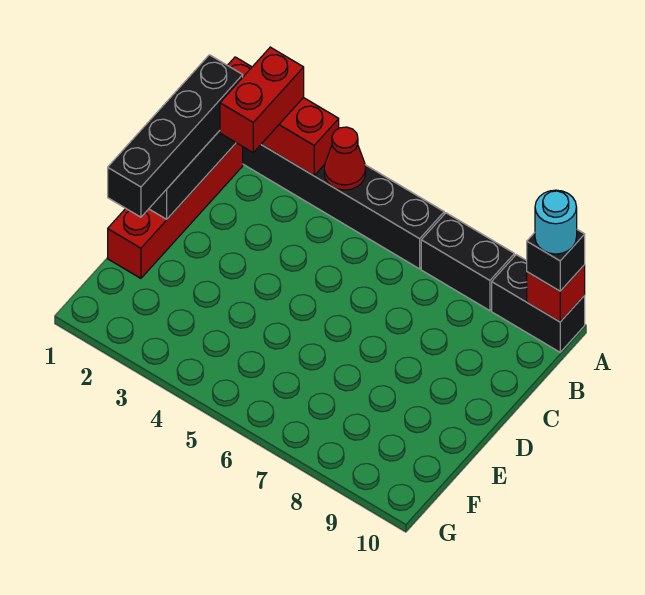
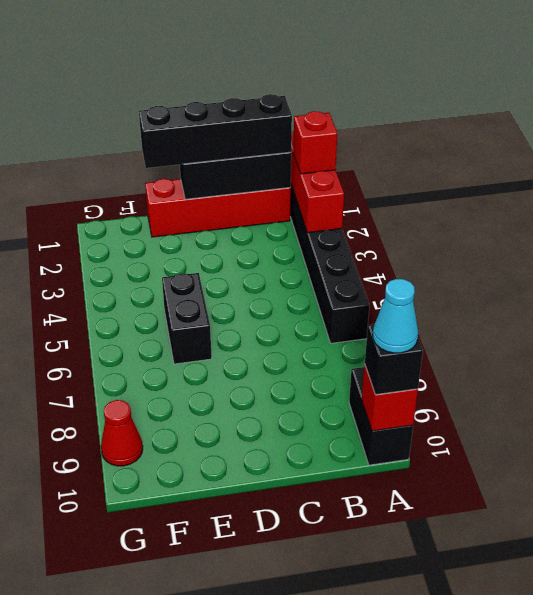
red 1x2 brick [220,47,304,152] -> red 1x1 brick [293,111,337,174]
red 1x1 cone [324,127,366,190] -> red 1x1 cone moved to [101,400,143,466]
black 1x2 brick [421,213,514,311] -> black 1x2 brick moved to [162,273,212,364]
cyan 1x1 round brick [535,190,577,254] -> cyan 1x1 cone [373,279,418,353]

